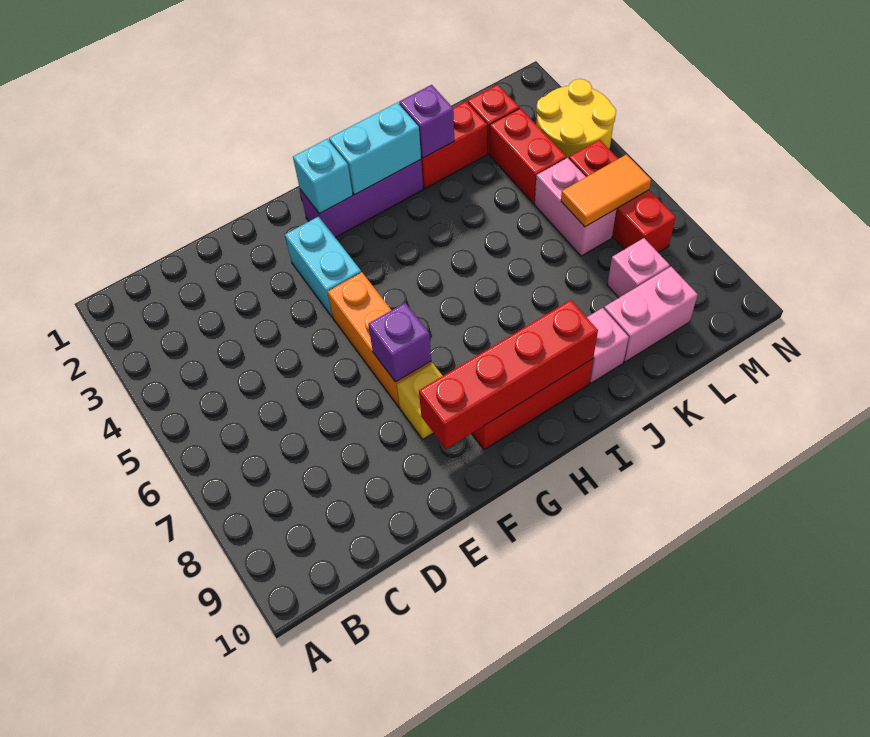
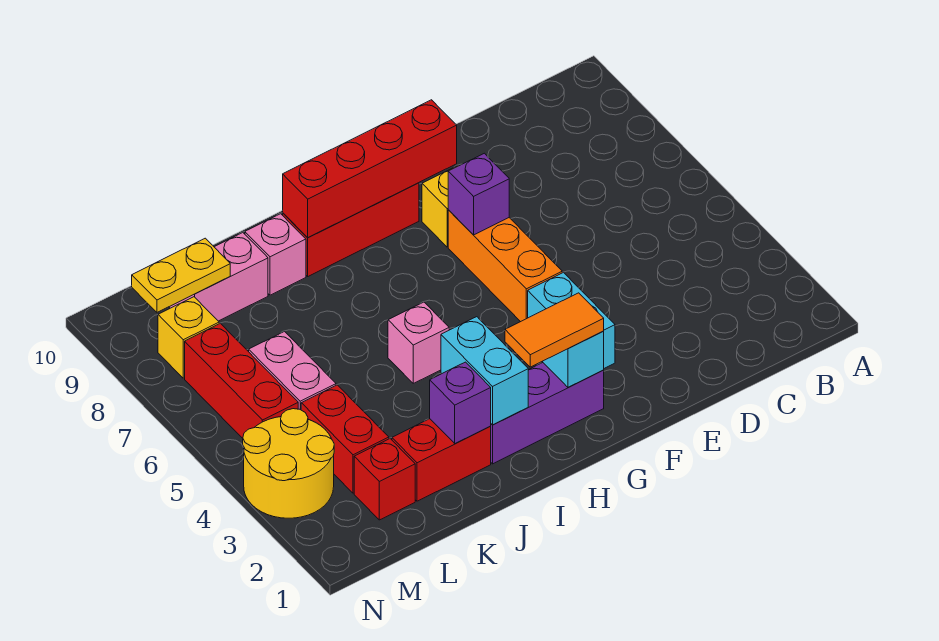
cyan 1x2 brick [329,103,421,195] -> cyan 1x2 brick turned to [441,317,528,425]
orange 1x2 tile [561,155,651,227] -> orange 1x2 tile moved to [505,293,604,367]
pink 1x1 brick [607,238,670,298] -> pink 1x1 brick moved to [388,302,449,383]
none -> yellow 1x2 plate [132,238,230,312]
none -> yellow 1x1 brick [158,297,220,378]

